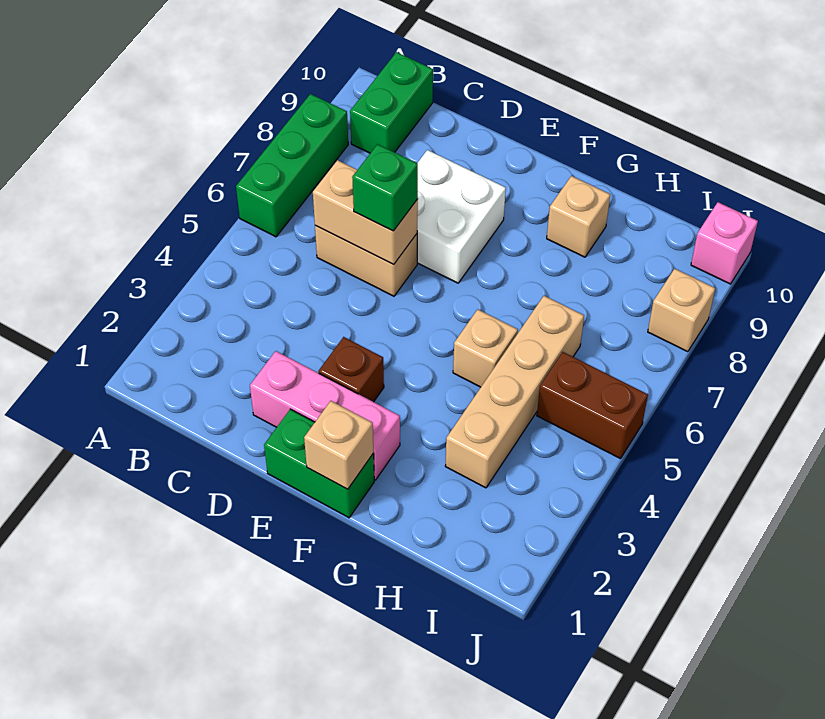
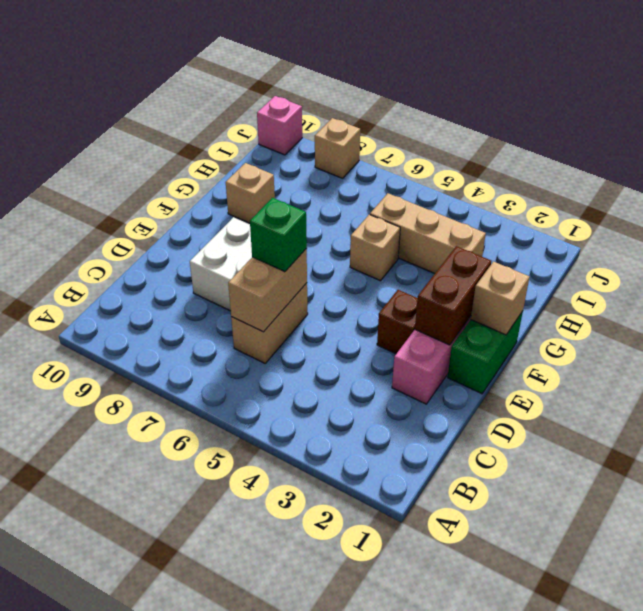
green 1x3 brick [236,94,348,237] -> none
green 1x2 brick [350,52,433,153] -> none
tan 1x4 brick [445,296,584,488] -> tan 1x3 brick [370,193,486,274]
brown 1x2 brick [537,352,648,459] -> brown 1x2 brick moved to [415,246,491,345]

